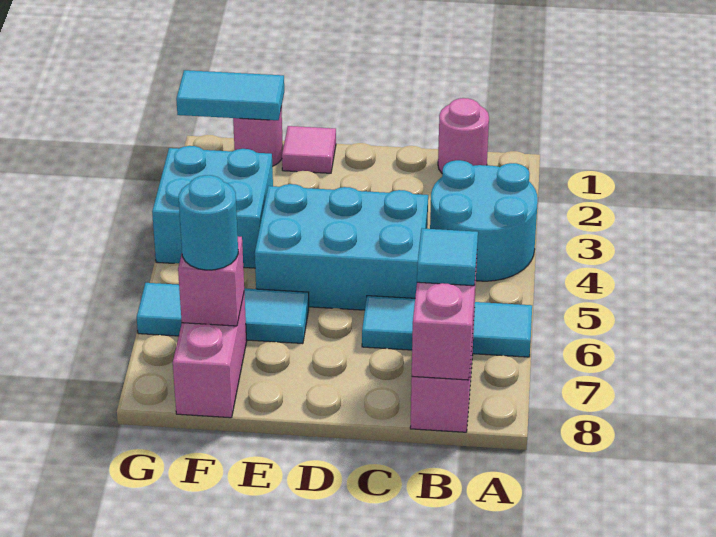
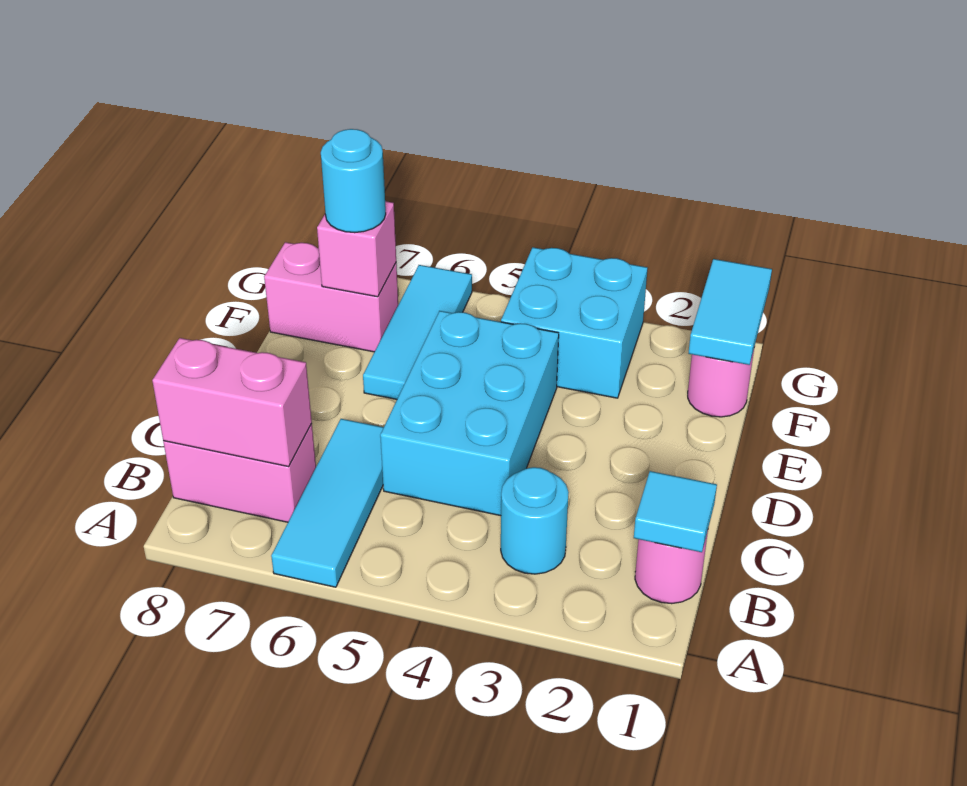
cyan 2x2 round brick [430,160,538,281] -> cyan 1x1 round brick [501,467,569,574]
cyan 1x1 tile [417,228,478,286] -> cyan 1x1 tile moved to [634,471,717,552]
pink 1x1 tile [282,126,336,173] -> none

